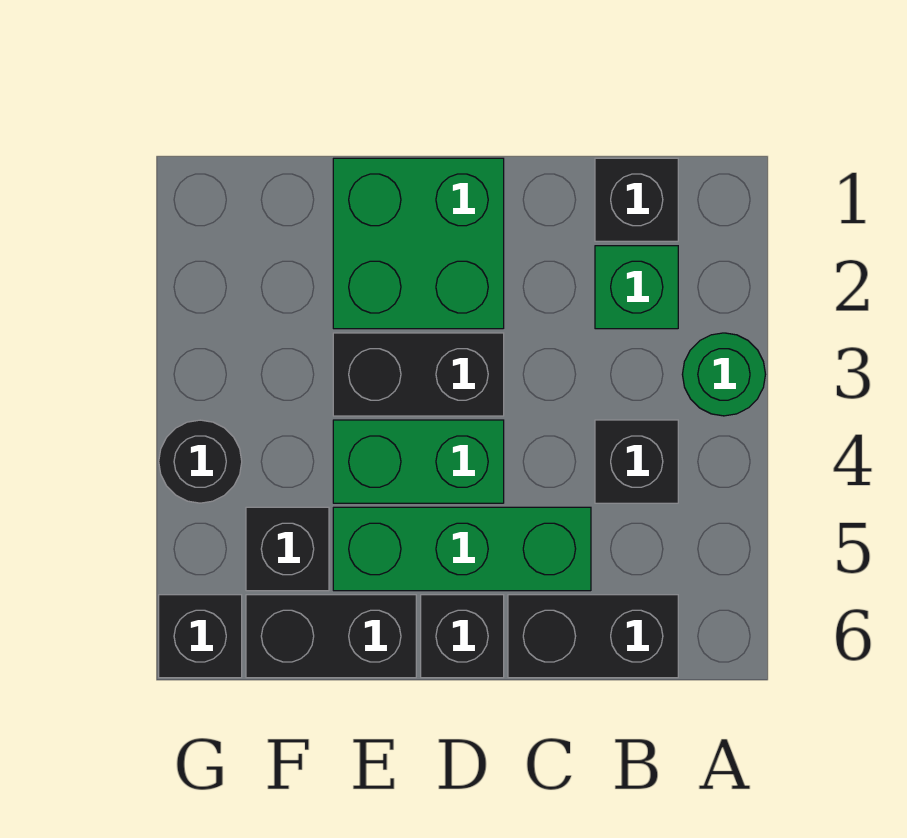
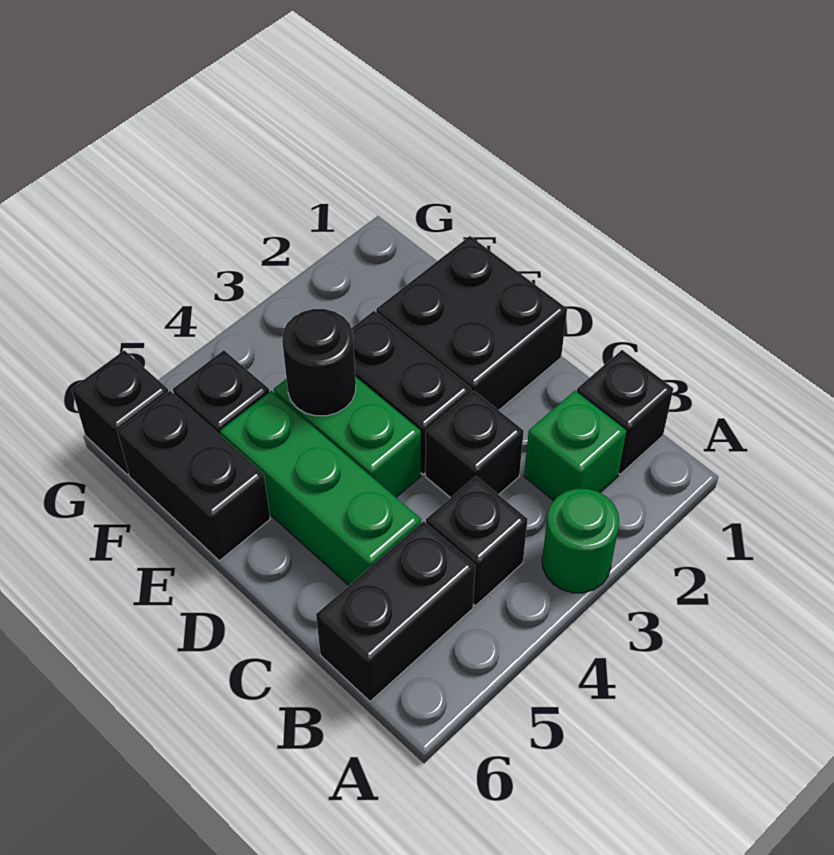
black 1x2 brick [508,595,678,678] -> black 1x2 brick turned to [316,521,475,701]
green 2x2 brick [333,158,504,329] -> black 2x2 brick [376,236,567,410]
black 1x1 brick [421,595,504,678] -> black 1x1 brick moved to [425,391,524,498]
black 1x1 round brick [159,420,242,503] -> black 1x1 round brick moved to [282,309,356,416]

